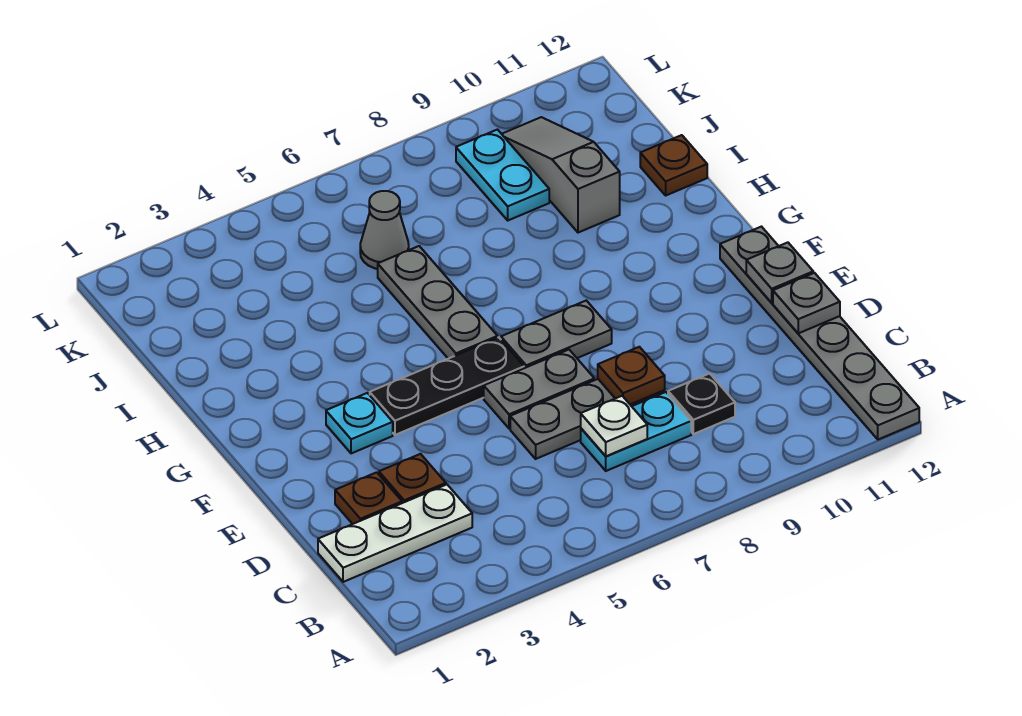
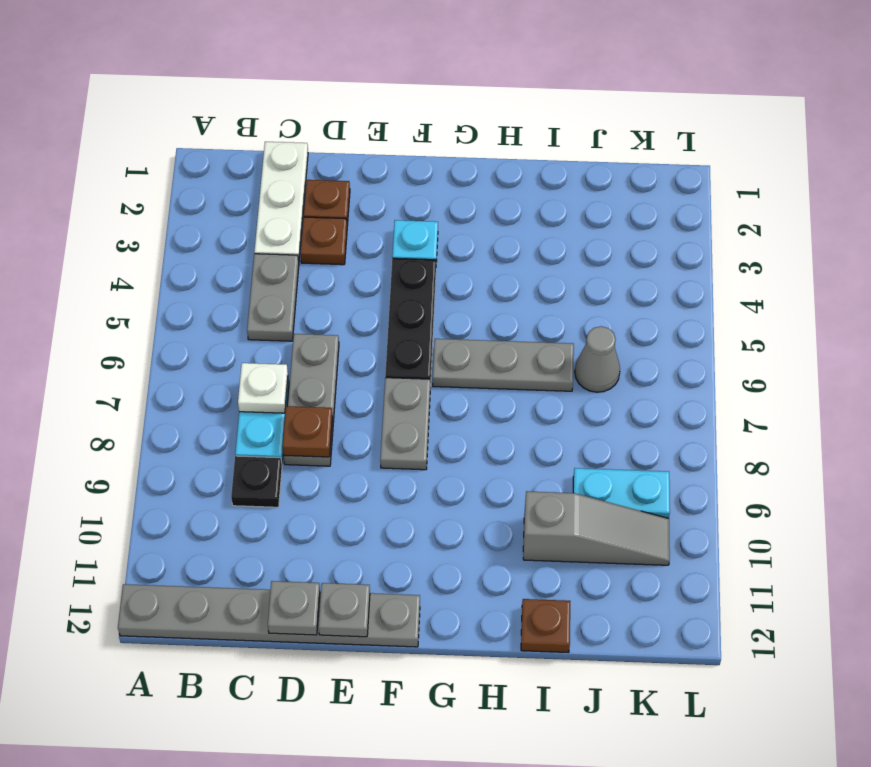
grey 1x2 plate [484,350,594,428] -> grey 1x2 plate moved to [247,254,299,341]

